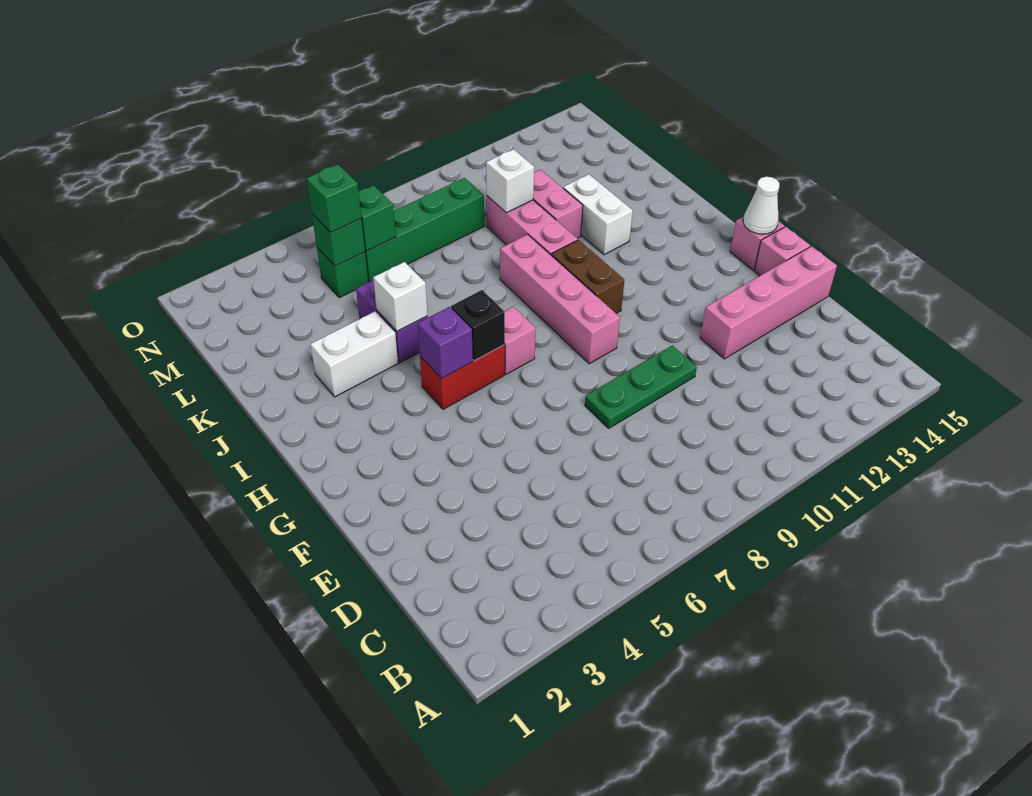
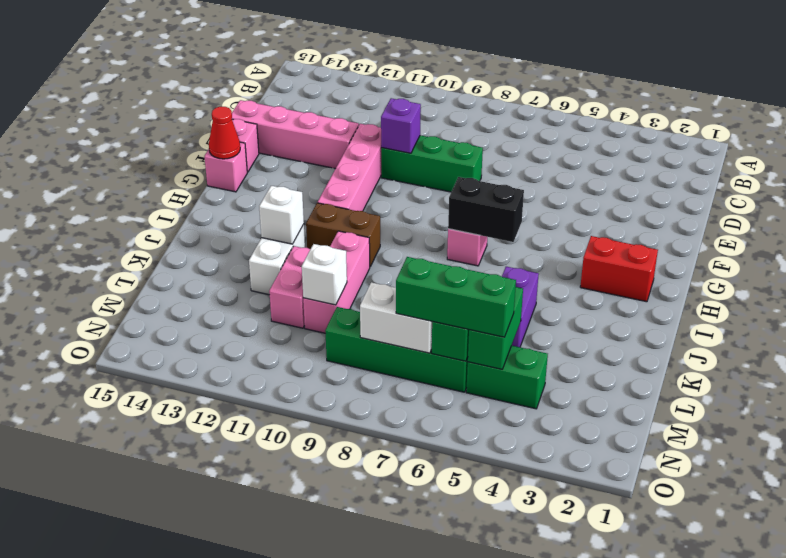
green 1x3 plate [585,345,697,428] -> green 1x3 brick [381,135,483,192]
pink 1x4 brick [500,234,620,364] -> pink 1x4 brick moved to [318,124,381,211]
white 1x1 cone [743,177,779,234] -> red 1x1 cone [209,107,240,159]
red 1x2 brick [420,345,505,409] -> red 1x2 brick moved to [580,236,658,302]
purple 1x1 brick [418,307,473,379] -> purple 1x1 brick moved to [381,98,421,153]
black 1x1 brick [451,290,505,361] -> black 1x2 brick [448,177,524,242]
brown 1x2 brick [551,240,624,313] -> brown 1x2 brick turned to [306,203,380,266]
white 1x2 brick [310,311,398,397] -> white 1x2 brick moved to [360,282,432,353]
white 1x1 brick [373,262,428,331] -> white 1x1 brick moved to [259,186,304,244]
green 1x1 brick [317,248,368,298] -> green 1x2 brick [466,346,548,409]
green 1x1 brick [312,214,365,266] -> green 1x2 brick [468,287,523,369]
green 1x1 brick [307,164,361,233] -> green 1x3 brick [396,257,516,337]

